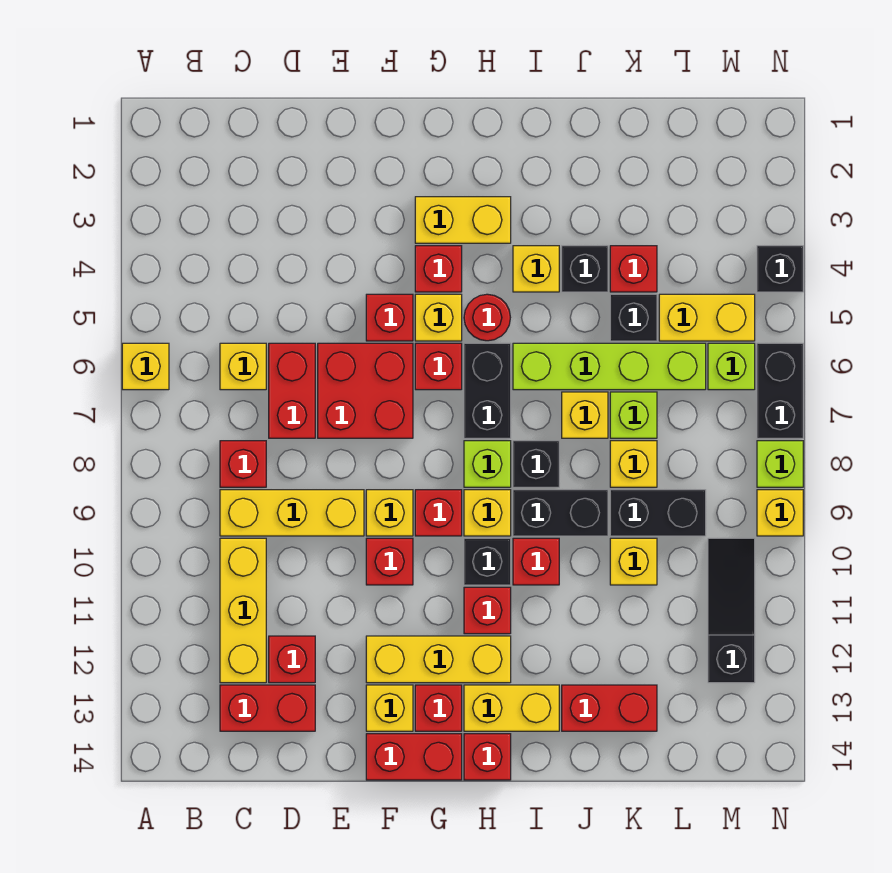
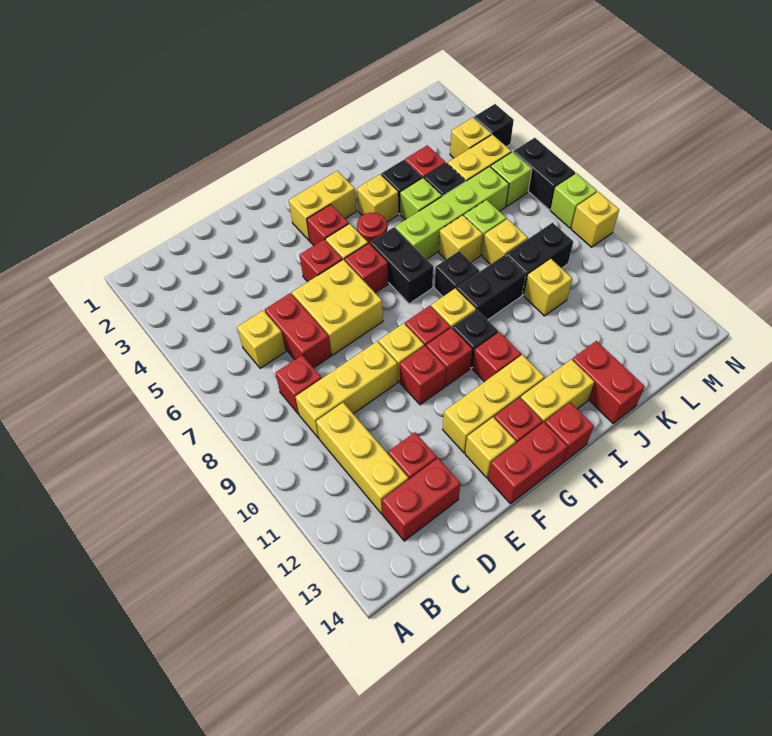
yellow 1x1 brick [122,343,169,390] -> yellow 1x1 brick moved to [450,118,491,158]
red 2x2 brick [318,343,413,438] -> yellow 2x2 brick [292,260,383,355]
lime 1x1 brick [464,441,511,487] -> lime 1x1 brick moved to [400,178,442,220]
red 1x1 brick [513,538,559,585] -> red 1x1 brick moved to [426,328,472,386]
red 1x2 brick [562,685,657,731] -> red 1x2 brick turned to [572,341,645,423]
black 1x3 slope [708,538,755,683] -> none

